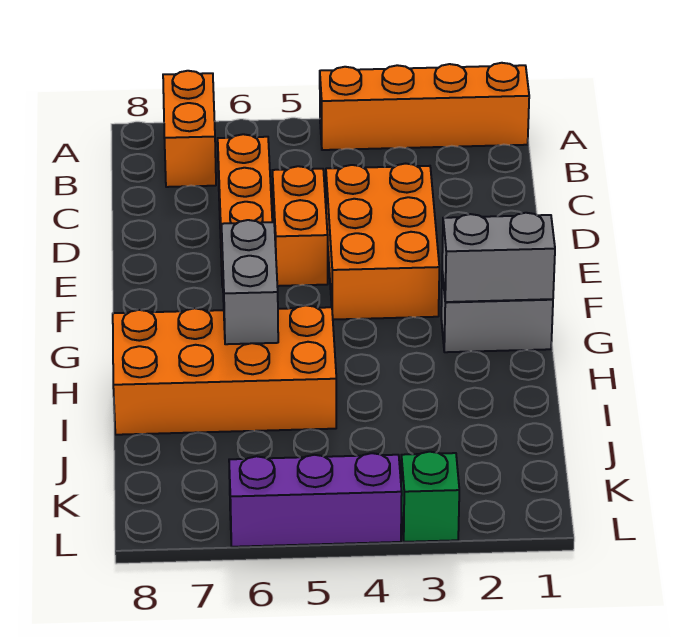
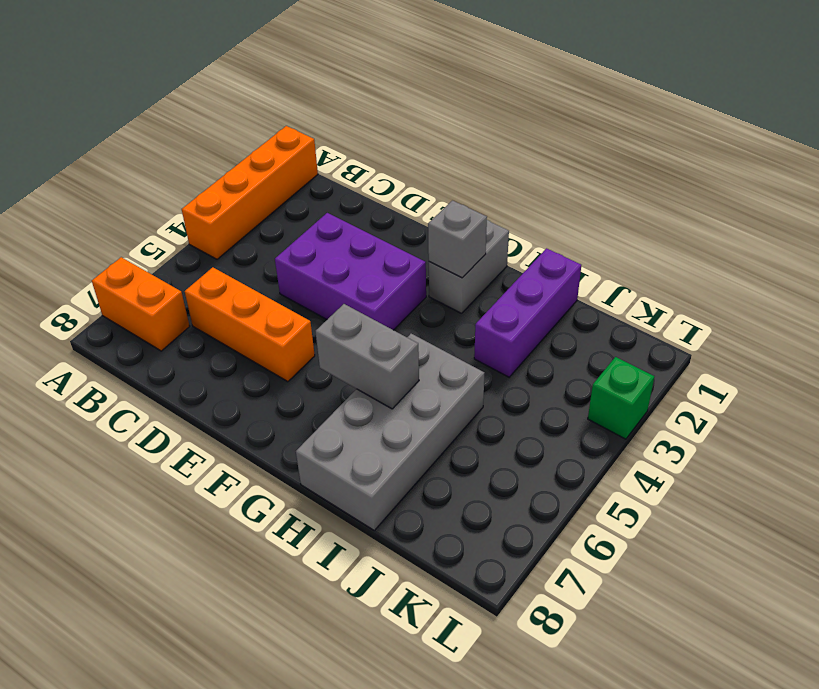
orange 2x3 brick [326,164,439,320] -> purple 2x3 brick [275,213,426,330]
orange 1x2 brick [272,166,328,286] -> none
grey 1x2 brick [442,213,555,302] -> grey 1x1 brick [428,201,487,278]
orange 2x4 brick [113,305,336,435] -> grey 2x4 brick [296,334,484,530]
purple 1x3 brick [229,453,402,547] -> purple 1x3 brick moved to [474,248,581,377]

